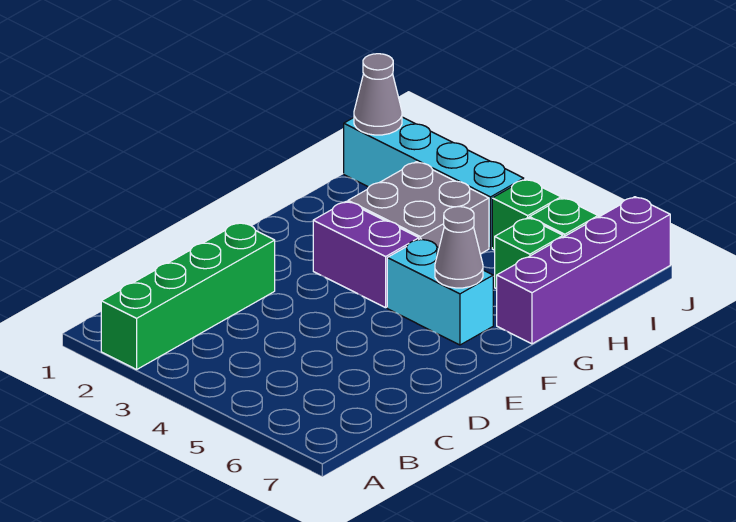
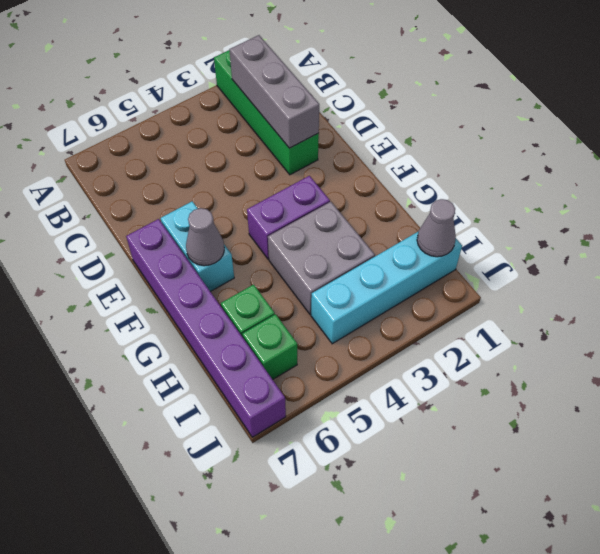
none -> grey 1x3 brick [229,35,319,148]
cyan 1x2 brick [387,239,493,345] -> cyan 1x2 brick turned to [161,201,234,292]
purple 1x4 brick [497,197,670,344] -> purple 1x6 brick [126,219,286,437]
green 1x1 brick [492,179,561,250] -> none

